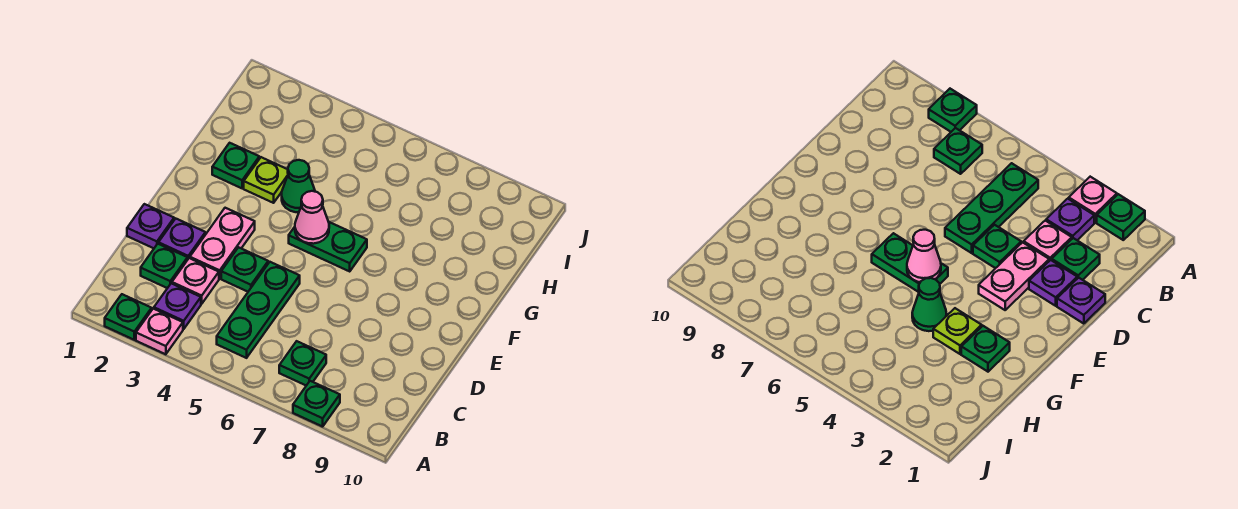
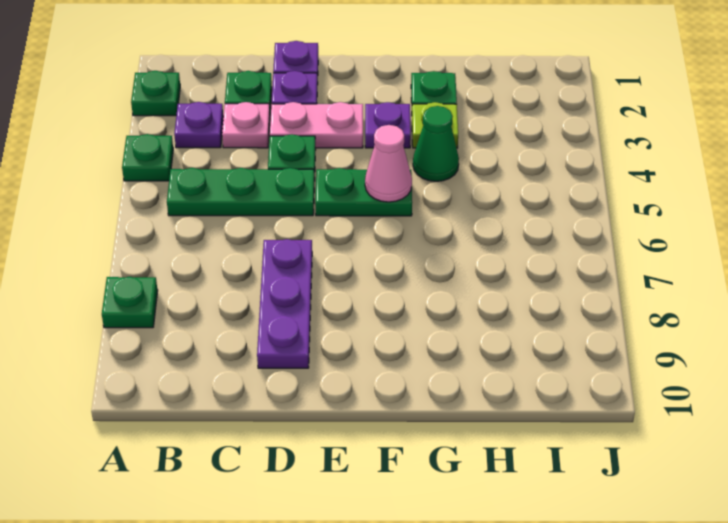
pink 1x1 plate [136,309,183,354] -> none
green 1x1 plate [279,341,326,386] -> green 1x1 plate moved to [122,134,173,181]
none -> purple 1x3 plate [257,239,312,368]
none -> purple 1x1 plate [365,102,411,148]
green 1x2 plate [289,222,367,271] -> green 1x2 plate turned to [315,168,412,216]

